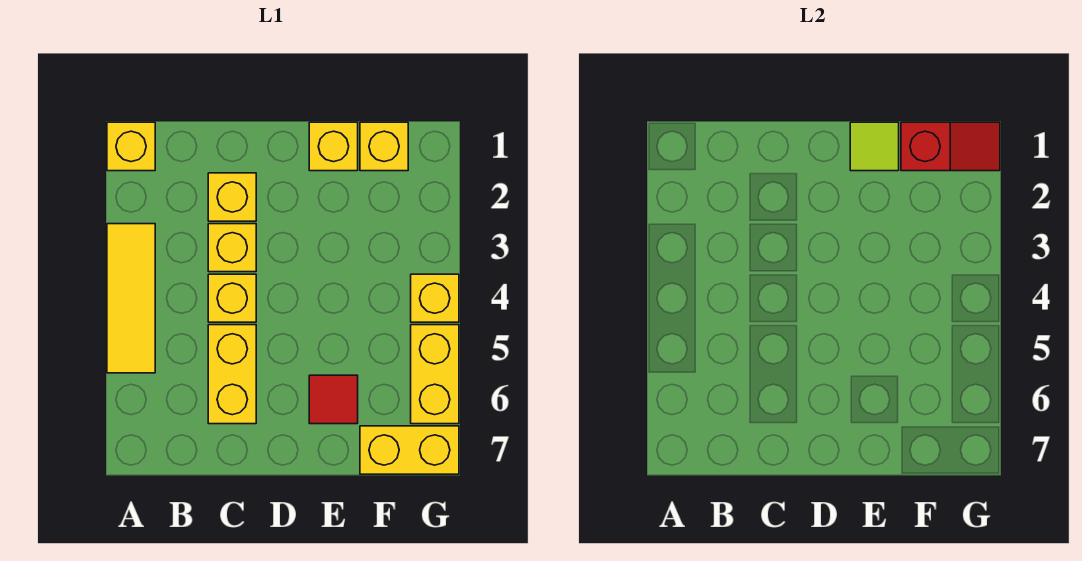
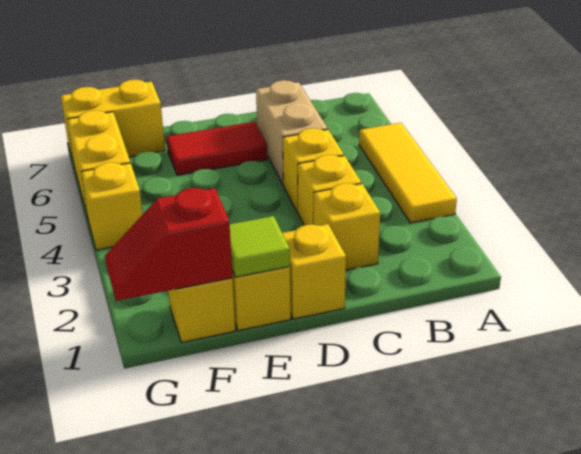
yellow 1x1 brick [107,122,155,171] -> yellow 1x1 brick moved to [282,224,346,319]
yellow 1x2 brick [208,325,256,424] -> tan 1x2 brick [256,80,328,185]
red 1x1 tile [309,375,358,424] -> red 1x2 tile [166,122,267,175]

